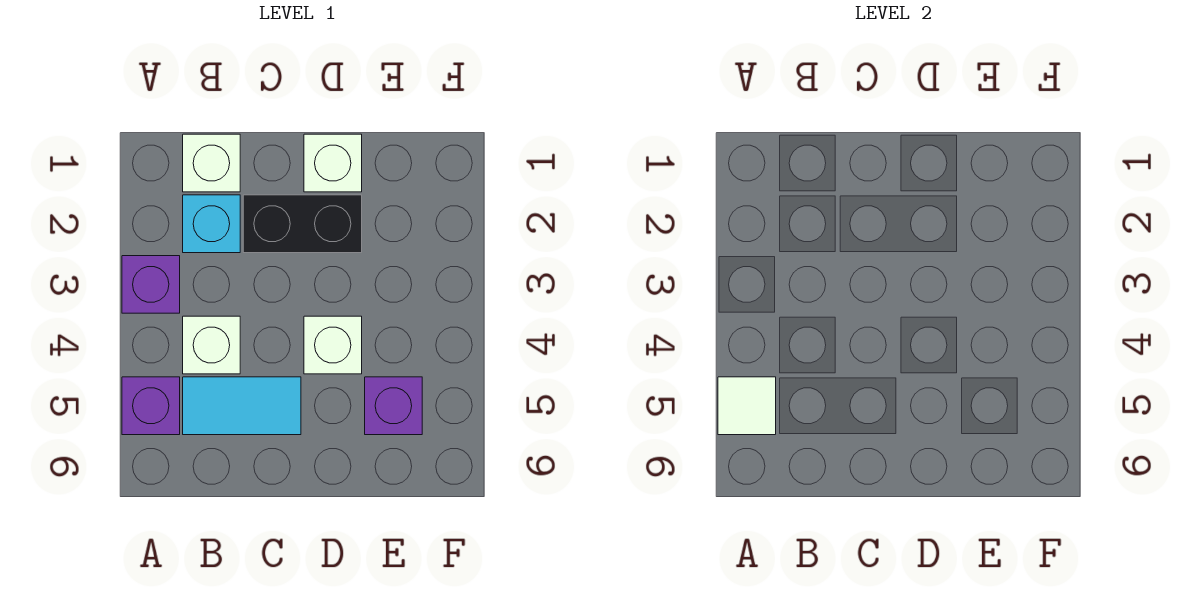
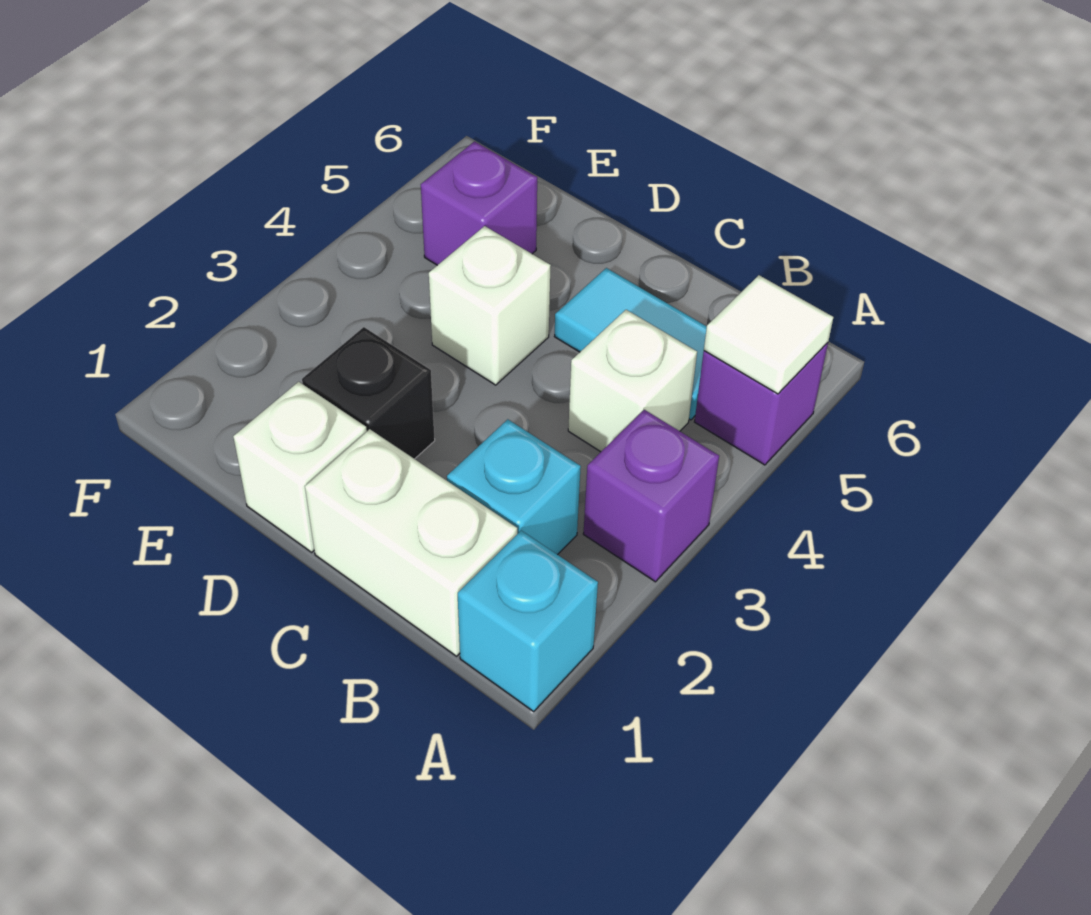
none -> cyan 1x1 brick [458,531,598,711]
white 1x1 brick [183,134,240,192] -> white 1x2 brick [305,429,517,656]
black 1x2 brick [243,195,362,253] -> black 1x1 brick [302,327,435,459]

